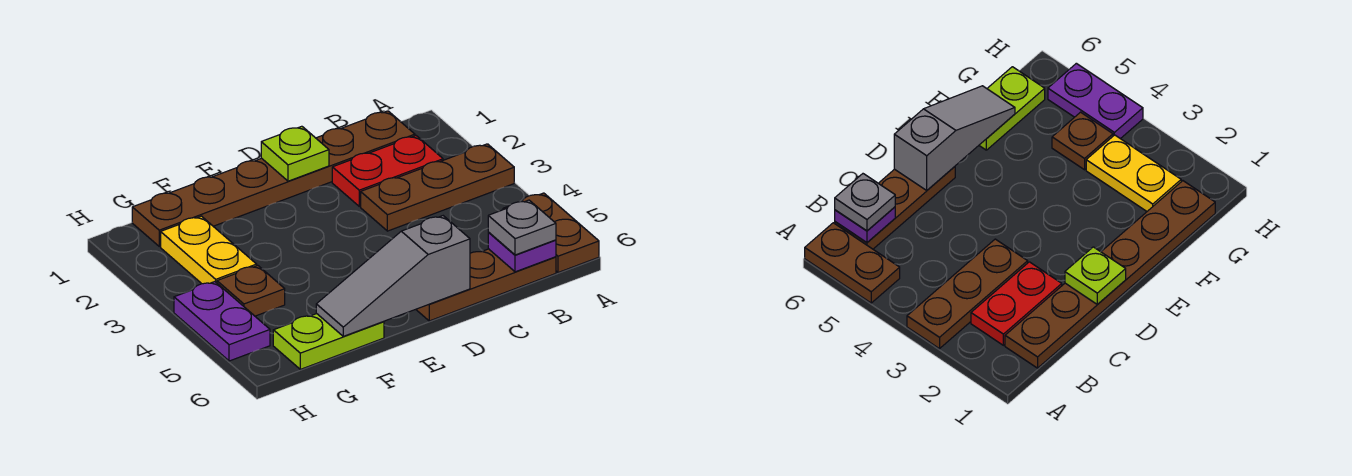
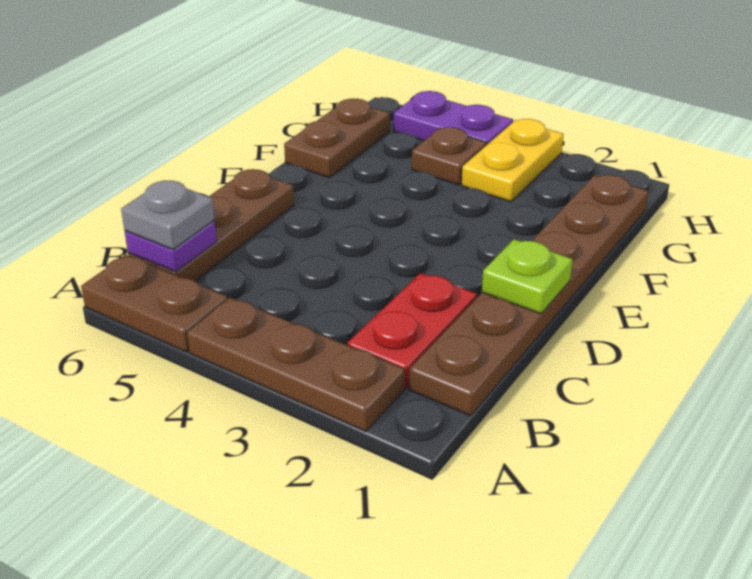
brown 1x3 plate [361,144,514,231] -> brown 1x3 plate turned to [187,298,405,432]
grey 1x3 slope [316,216,470,336] -> none
lime 1x2 plate [273,314,384,369] -> brown 1x2 plate [284,99,390,178]
yellow 1x2 plate [161,216,257,284] -> yellow 1x2 plate turned to [462,119,564,202]

